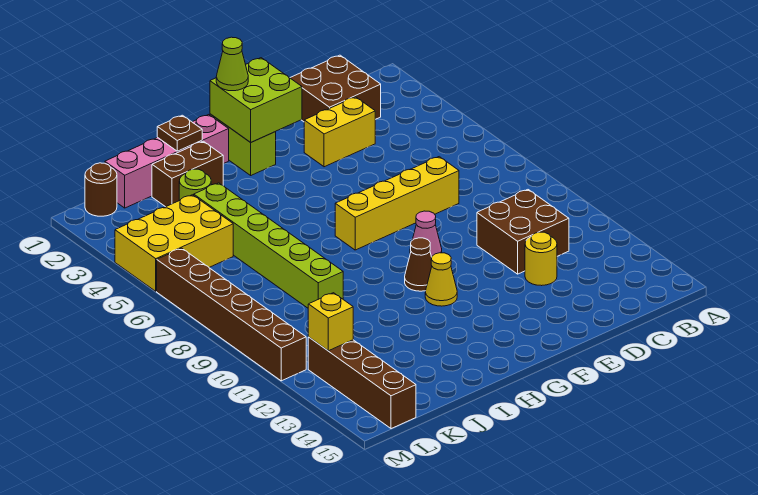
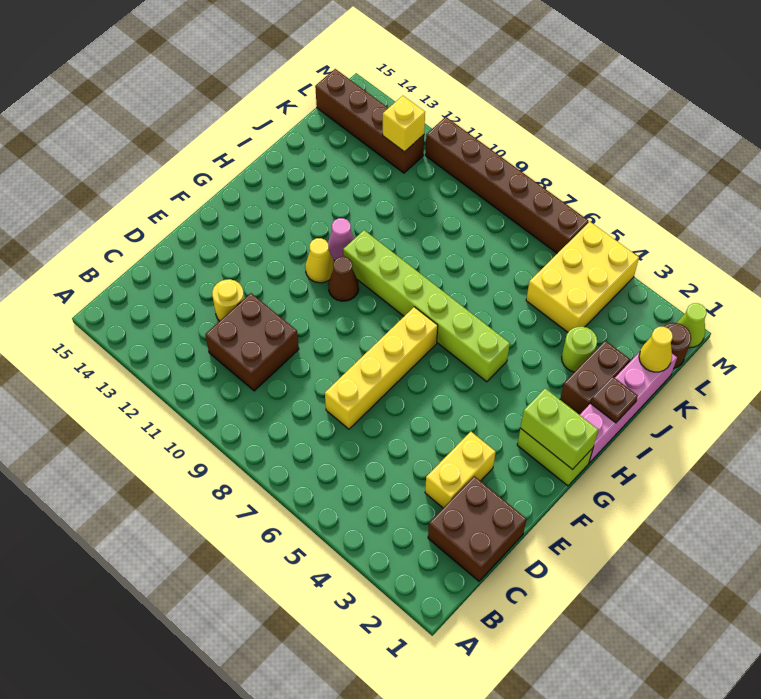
lime 2x2 brick [210,58,302,142] -> lime 1x2 brick [520,388,598,470]
pink 1x1 cone [410,211,442,257] -> pink 1x1 cone moved to [328,218,354,261]
lime 1x1 cone [216,37,248,91] -> lime 1x1 cone moved to [677,303,707,348]
lime 1x6 brick [194,183,343,308] -> lime 1x6 brick moved to [343,230,510,382]
none -> yellow 1x1 cone [639,327,673,372]

